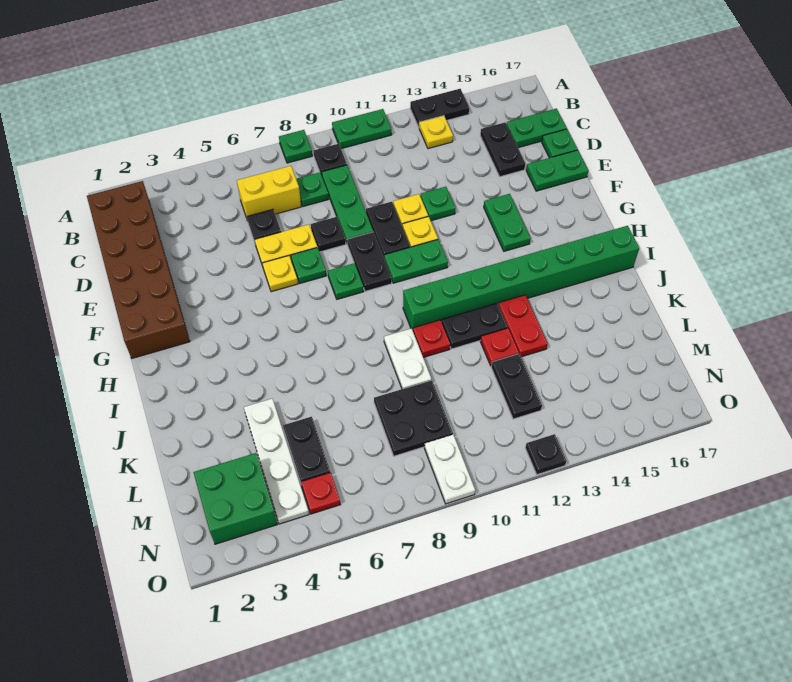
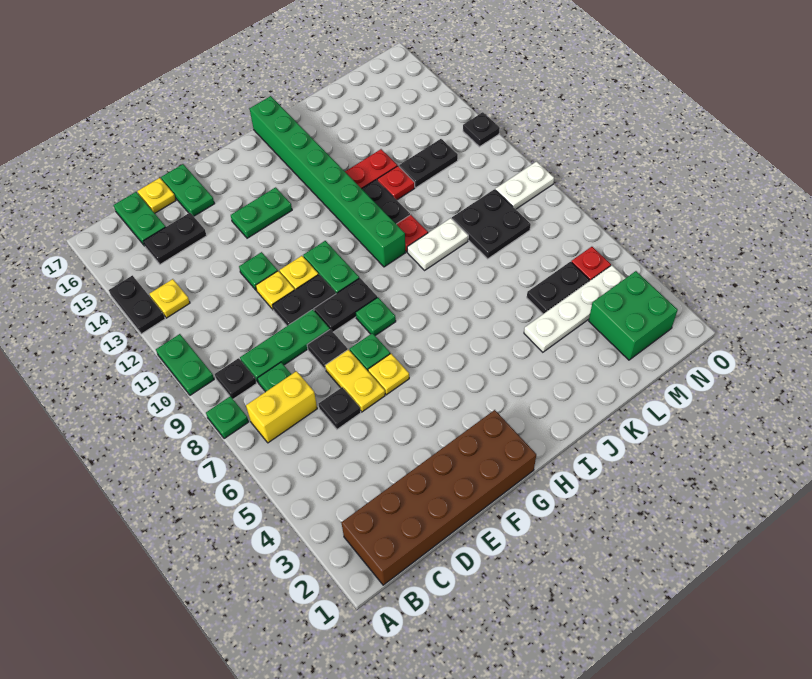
yellow 1x2 brick [237,166,301,218] -> yellow 1x2 brick turned to [246,371,317,443]
green 1x1 plate [542,129,577,158] -> yellow 1x1 plate [138,178,176,213]

